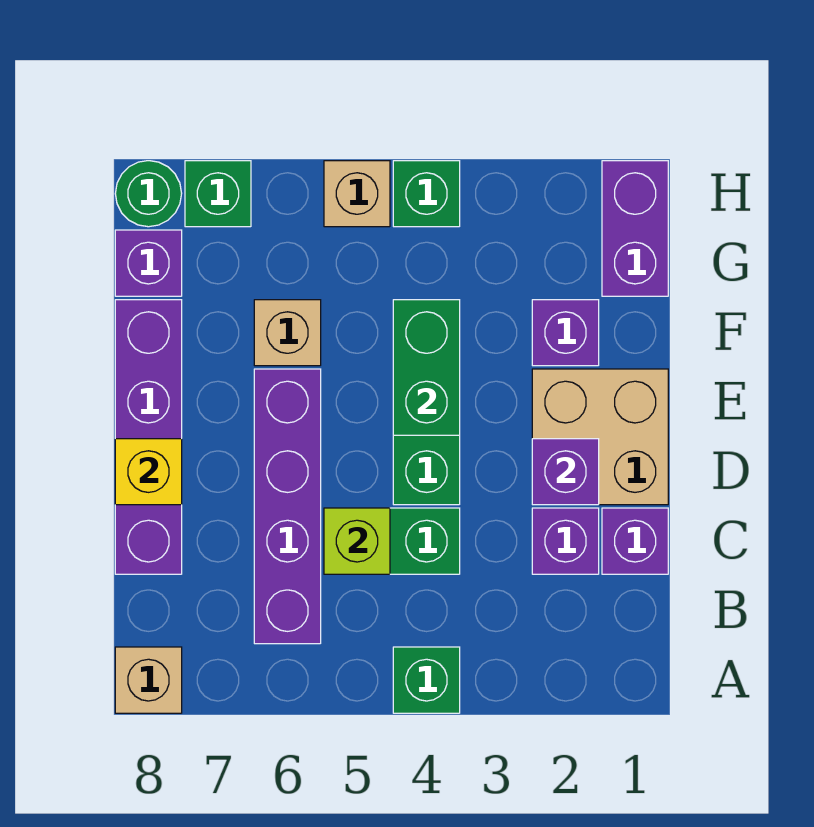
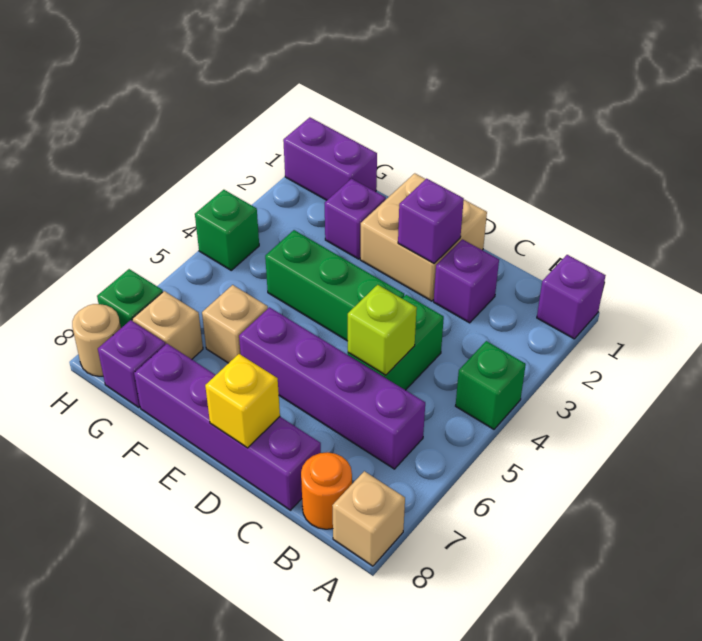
none -> orange 1x1 round brick [301,452,352,529]
purple 1x1 brick [602,508,668,574] -> purple 1x1 brick moved to [537,255,606,339]
green 1x2 brick [393,300,460,435] -> none
tan 1x1 brick [324,161,390,227] -> tan 1x1 brick moved to [132,291,203,359]
green 1x1 round brick [115,161,182,227] -> tan 1x1 round brick [72,304,121,376]

